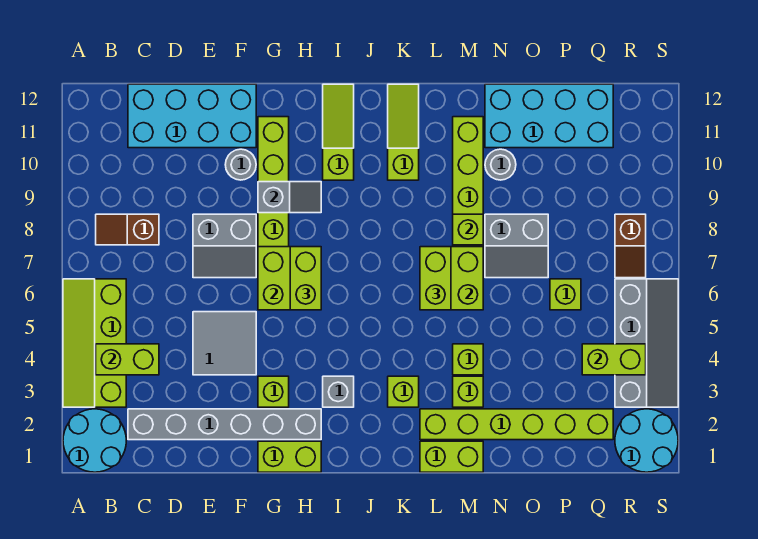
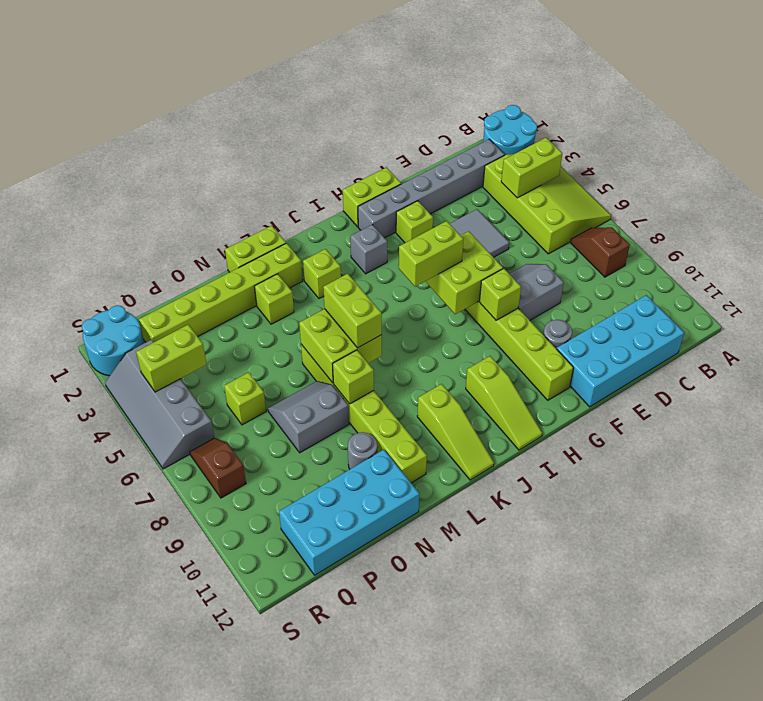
lime 2x4 slope [63,279,126,407] -> lime 3x4 slope [483,154,611,254]
brown 1x2 slope [96,214,159,245] -> brown 1x2 slope turned to [571,227,630,277]
grey 1x2 slope [258,182,321,213] -> none
lime 1x2 brick [290,247,321,310] -> lime 1x2 brick turned to [399,221,463,287]
lime 1x1 brick [453,344,483,375] -> lime 1x1 brick moved to [480,269,521,320]

